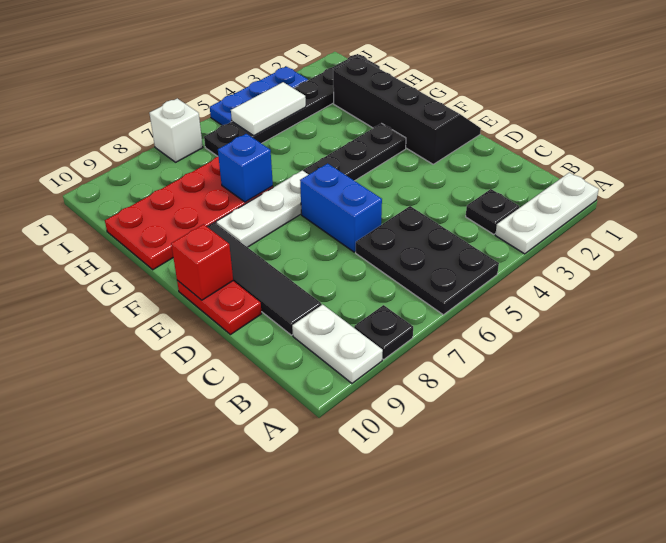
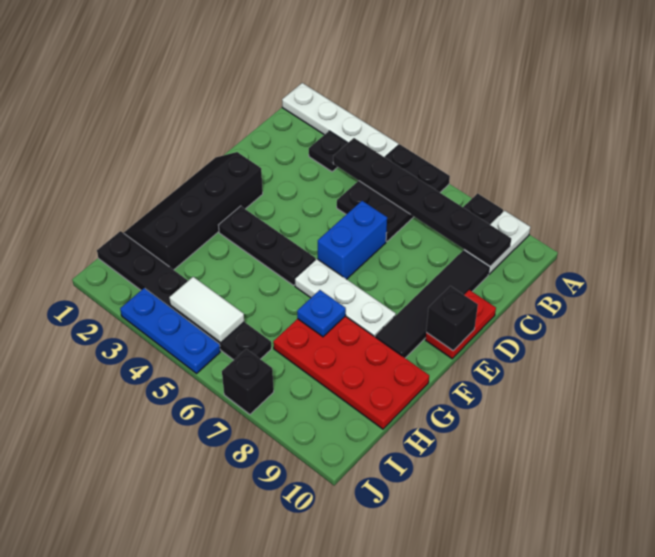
white 1x3 plate [495,173,599,254] -> white 1x4 plate [282,83,398,157]
none -> black 1x6 plate [333,138,511,266]
red 1x1 brick [171,224,233,300] -> black 1x1 brick [426,286,478,351]
blue 1x1 brick [218,134,273,202] -> blue 1x1 plate [297,290,346,337]
white 1x1 brick [149,98,203,162] -> black 1x1 brick [222,349,274,414]

